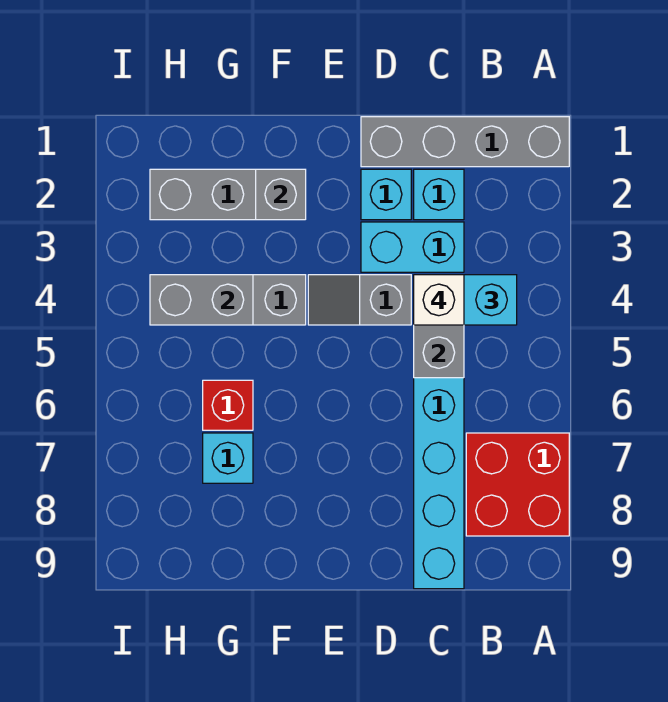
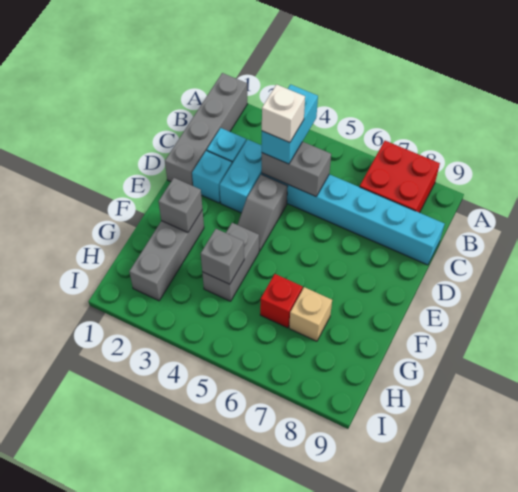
grey 1x2 brick [150,275,253,325] -> grey 1x1 brick [201,229,244,284]
cyan 1x1 brick [203,433,253,483] -> tan 1x1 brick [289,287,332,341]

